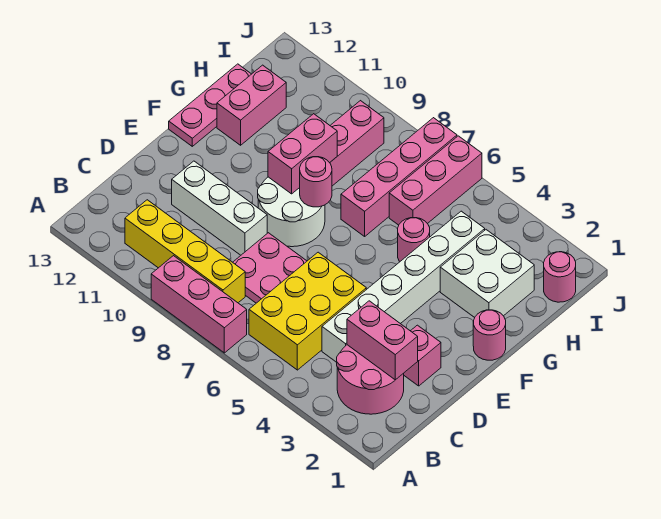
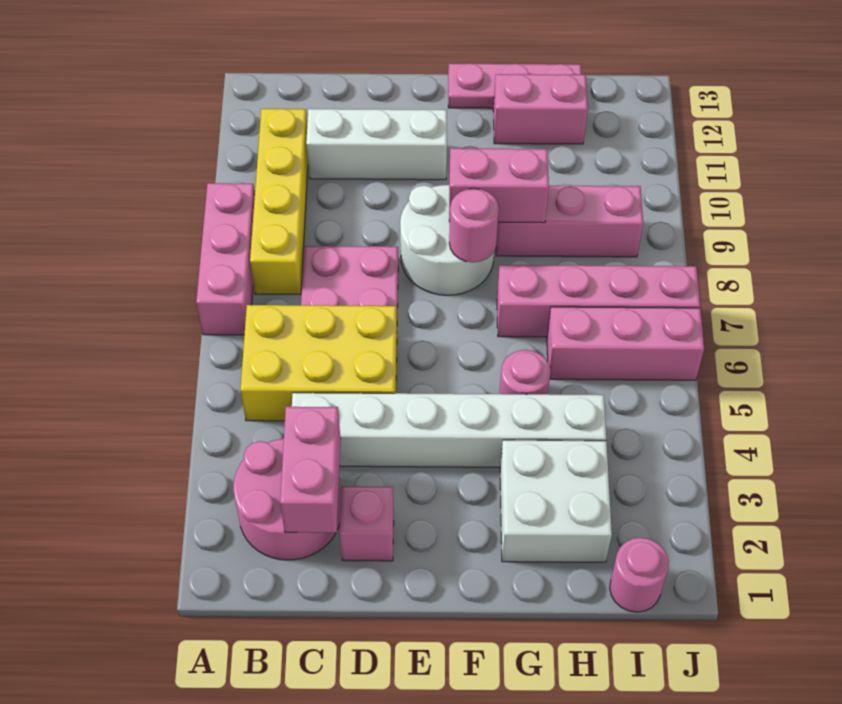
white 1x3 brick [172,161,267,255] -> white 1x3 brick turned to [306,109,447,180]
pink 1x1 round brick [473,310,506,360] -> none

